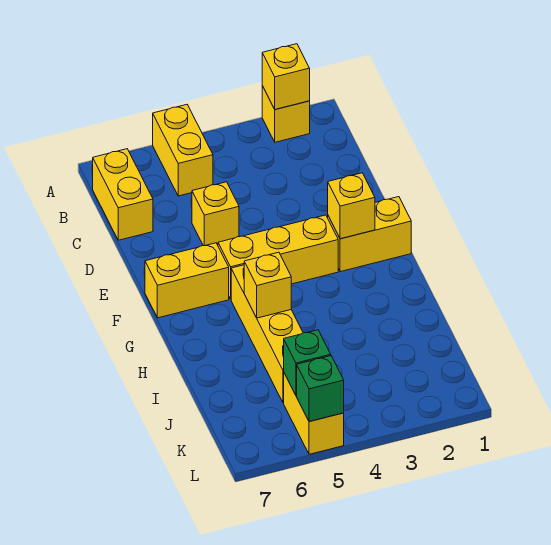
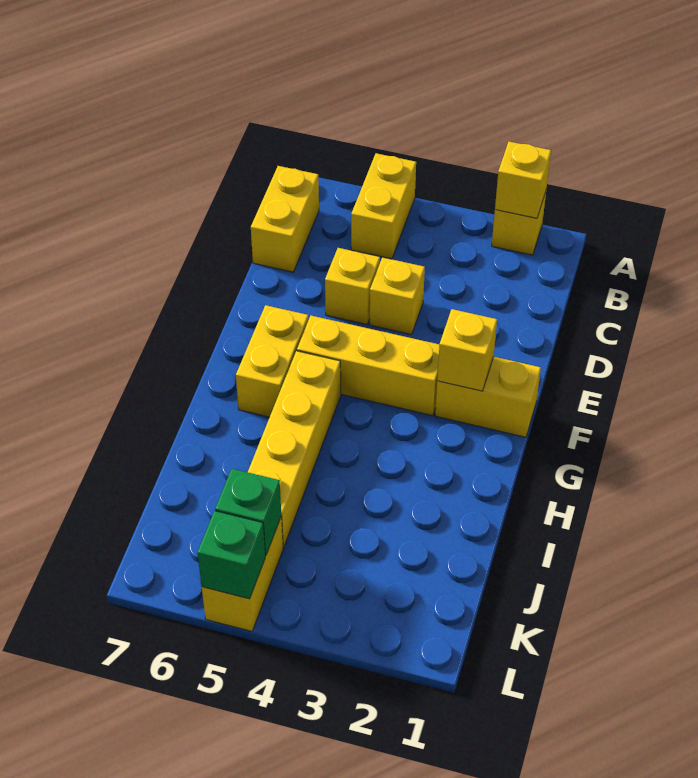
yellow 1x2 brick [145,243,229,318] -> yellow 1x2 brick turned to [236,305,308,417]
yellow 1x1 brick [244,252,291,318] -> yellow 1x1 brick moved to [370,257,425,335]

